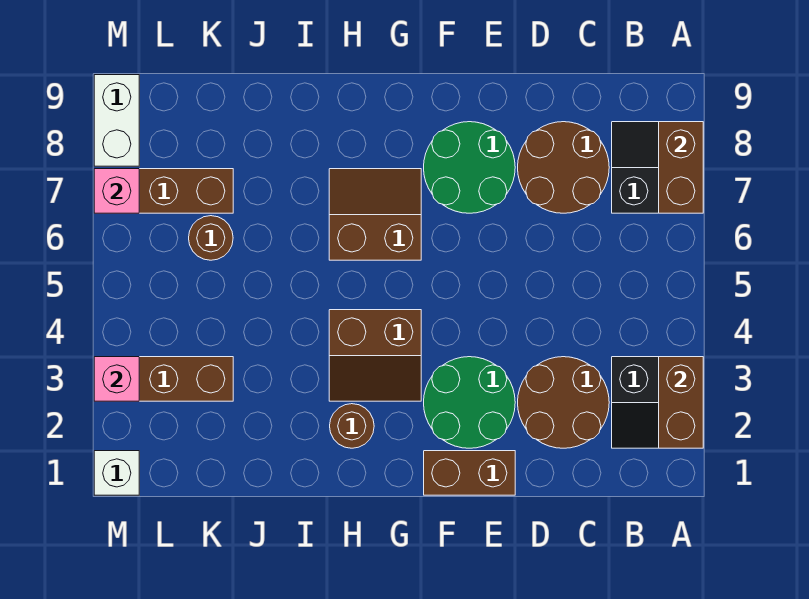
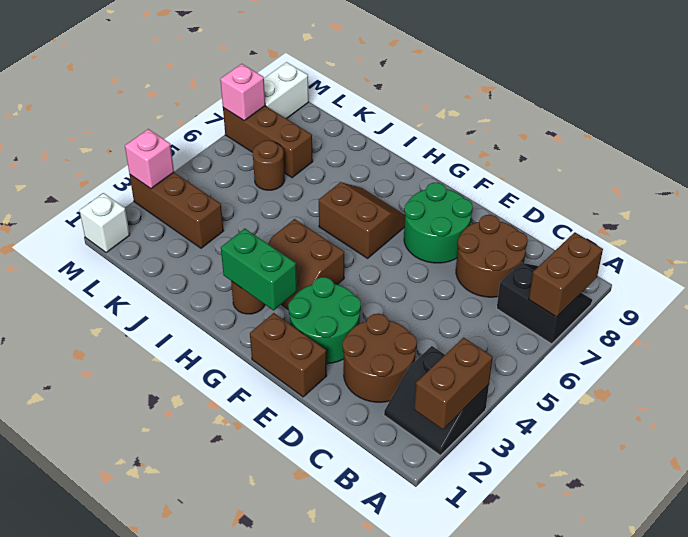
none -> green 1x2 brick [221,228,297,310]

